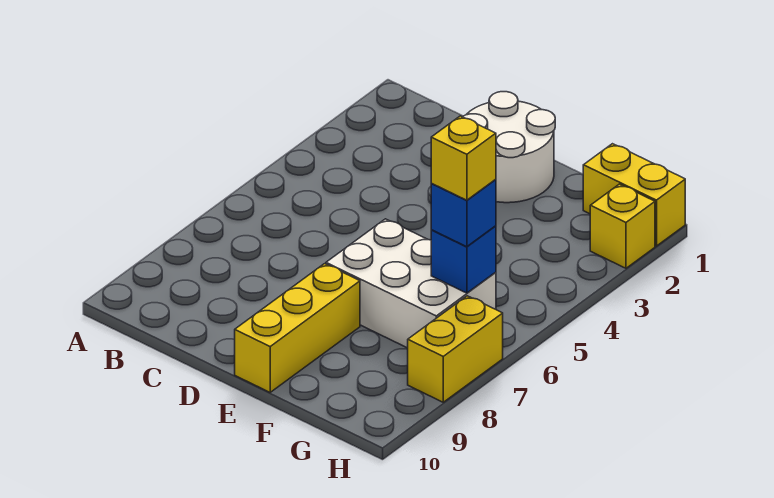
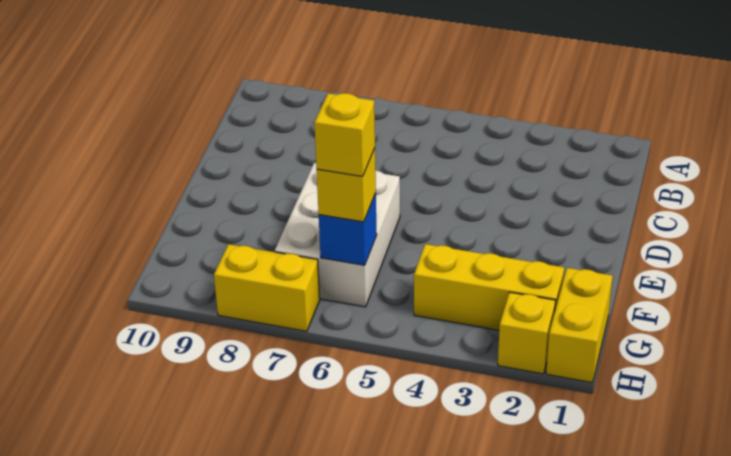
white 2x2 round brick [463,92,555,203] -> none
yellow 1x3 brick [235,264,360,392] -> yellow 1x3 brick moved to [414,244,564,330]
blue 1x1 brick [431,180,496,247] -> yellow 1x1 brick [317,148,376,222]

